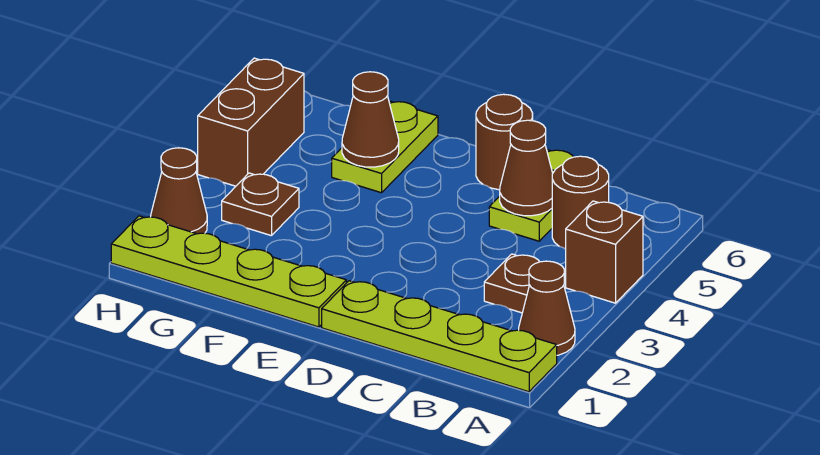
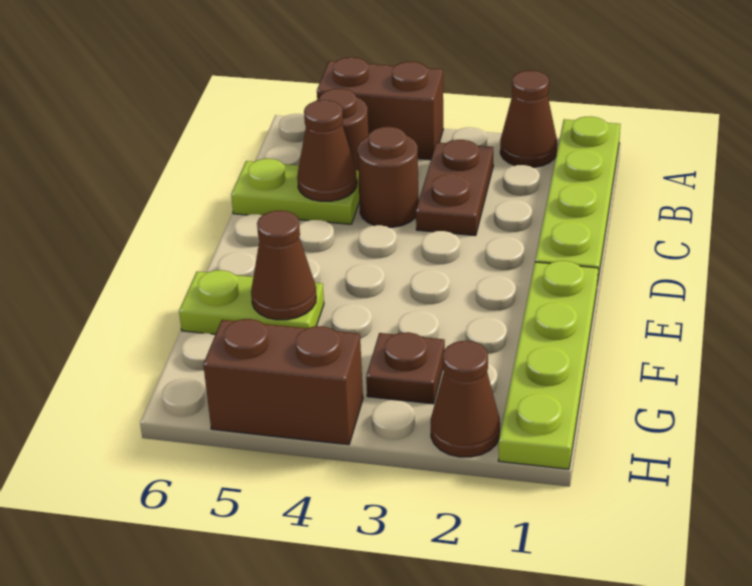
brown 1x1 brick [566,201,643,303] -> brown 1x2 brick [317,57,443,160]
brown 1x1 plate [484,254,539,313] -> brown 1x2 plate [416,140,493,236]
brown 1x1 round brick [476,94,533,190] -> brown 1x1 round brick moved to [357,127,419,227]

